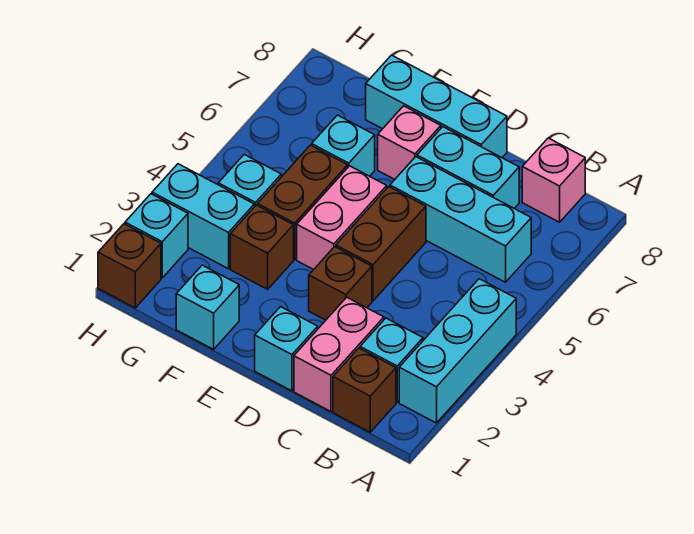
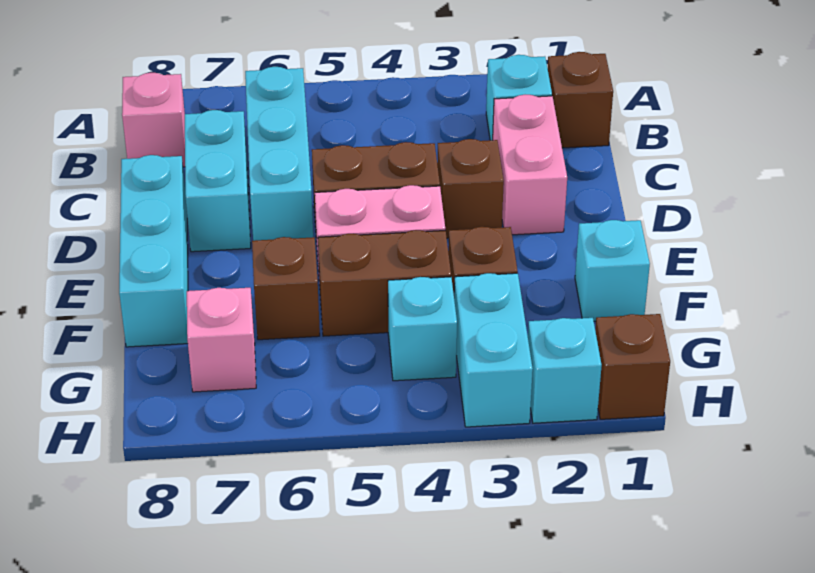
cyan 1x3 brick [399,279,516,423] -> none
pink 1x2 brick [294,297,384,411] -> pink 1x2 brick turned to [493,95,567,235]
cyan 1x1 brick [255,307,318,391] -> none
pink 1x1 brick [378,106,441,179] -> pink 1x1 brick moved to [187,288,256,392]
cyan 1x1 brick [312,115,375,176] -> brown 1x1 brick [252,237,320,340]

